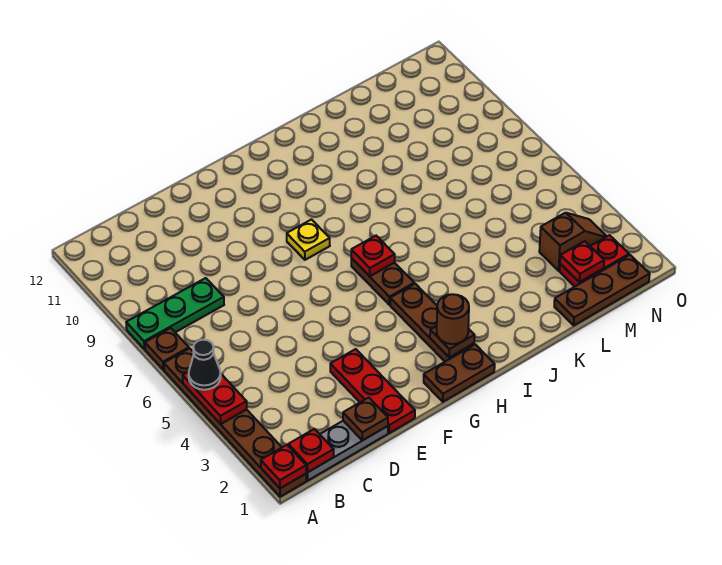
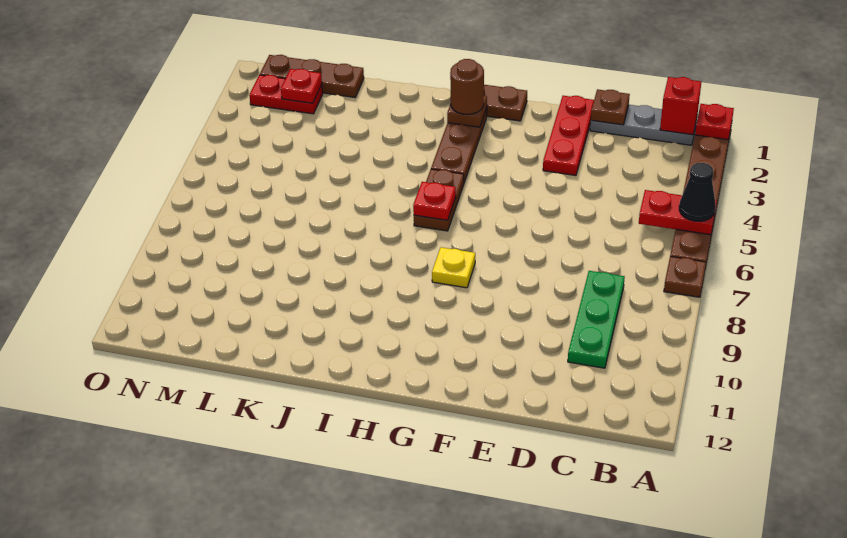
red 1x2 plate [183,372,247,424] -> red 1x2 plate turned to [639,190,717,235]
green 1x3 plate [126,278,224,349] -> green 1x3 plate turned to [568,271,625,368]
red 1x1 plate [288,429,334,472] -> red 1x1 brick [660,77,701,135]
brown 1x2 slope [539,213,607,271] -> none

